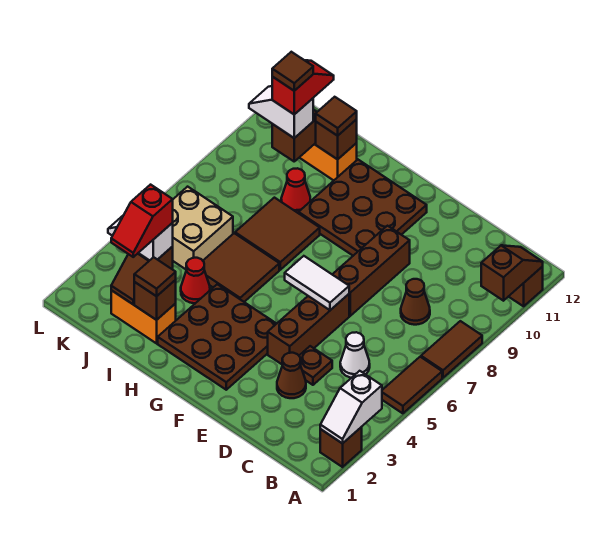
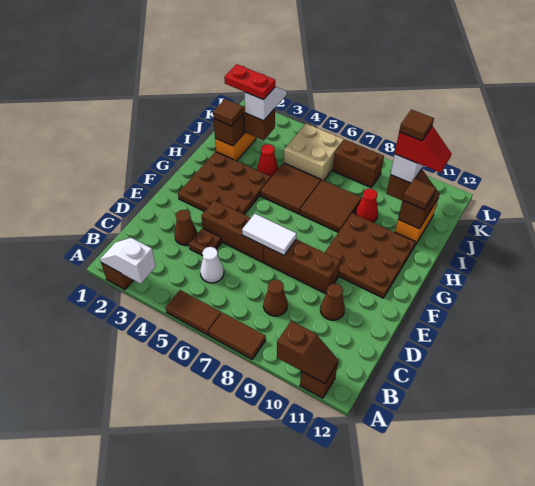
none -> brown 1x1 cone [320,284,345,320]
white 1x2 tile [285,256,349,310] -> white 1x2 tile turned to [242,214,297,255]
red 1x2 slope [111,185,173,257] -> red 1x2 plate [224,64,275,100]
none -> brown 1x2 brick [333,140,384,187]

